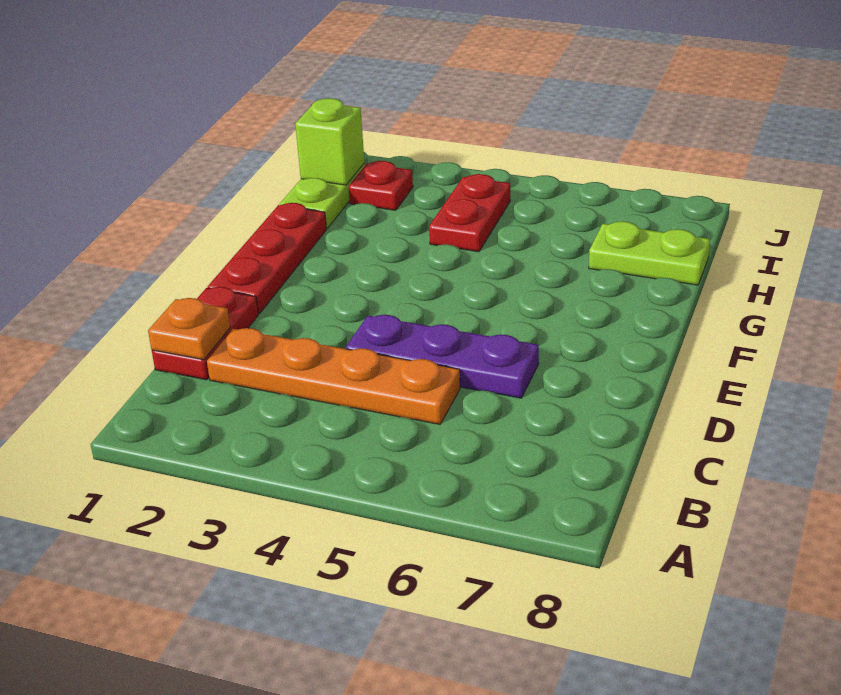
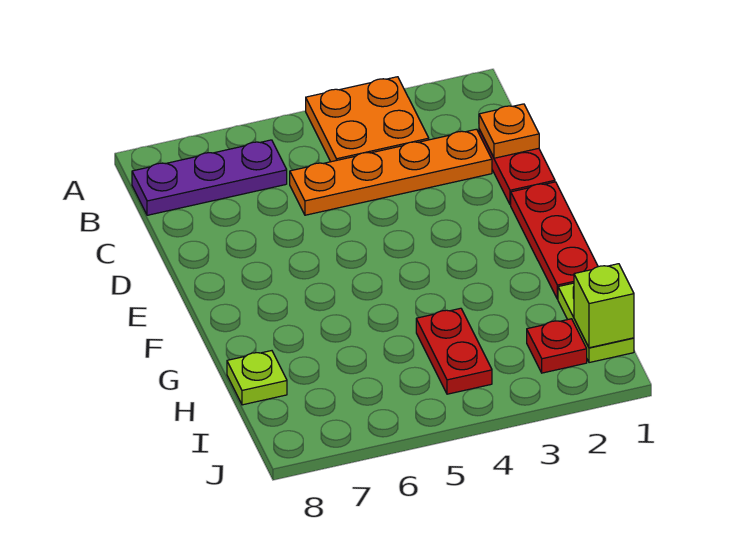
none -> orange 2x2 plate [306,77,429,162]
purple 1x3 plate [346,315,539,398] -> purple 1x3 plate moved to [132,140,287,215]
lime 1x2 plate [589,221,710,285] -> lime 1x1 plate [227,351,287,405]

